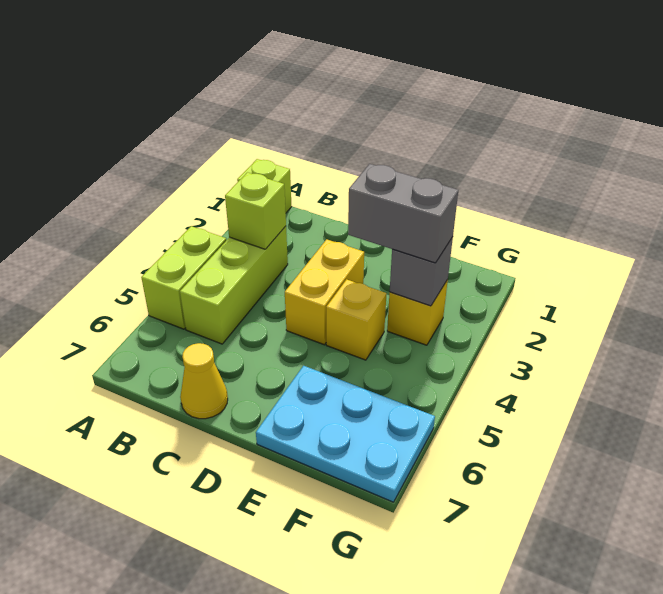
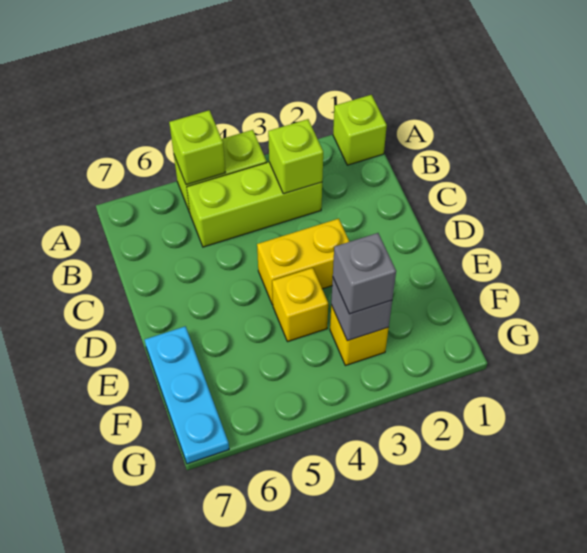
none -> lime 1x1 brick [169,110,225,185]
yellow 1x1 cone [180,343,228,419] -> none
grey 1x2 brick [348,164,458,263] -> grey 1x1 brick [333,233,396,314]
cyan 2x3 plate [256,366,435,502] -> cyan 1x3 plate [145,326,229,464]

